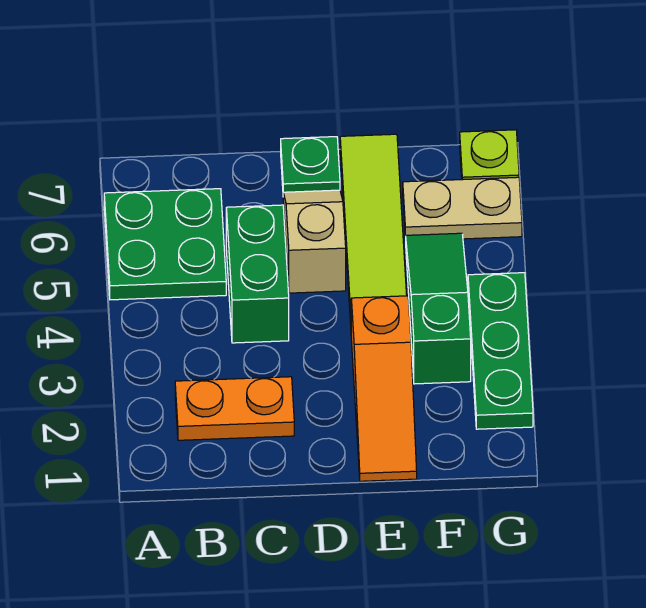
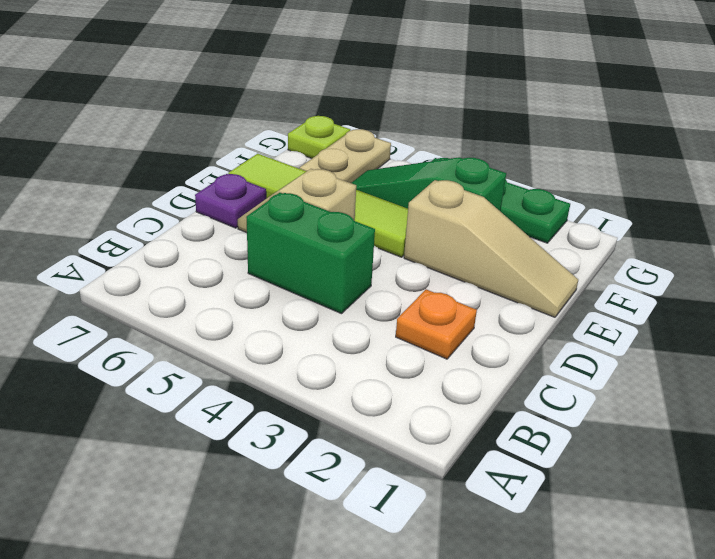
green 2x2 plate [104,189,226,300] -> none
orange 1x2 plate [175,377,294,440] -> orange 1x1 plate [396,289,477,359]
green 1x1 plate [281,137,340,192] -> purple 1x1 plate [195,174,266,228]
orange 1x3 slope [351,296,417,481] -> tan 1x3 slope [404,180,578,317]

